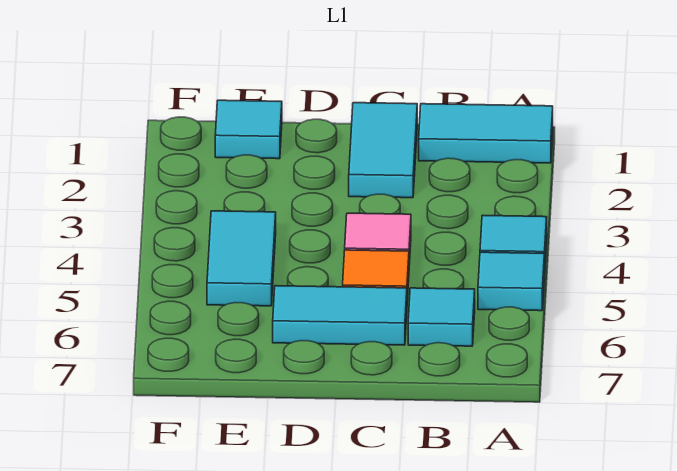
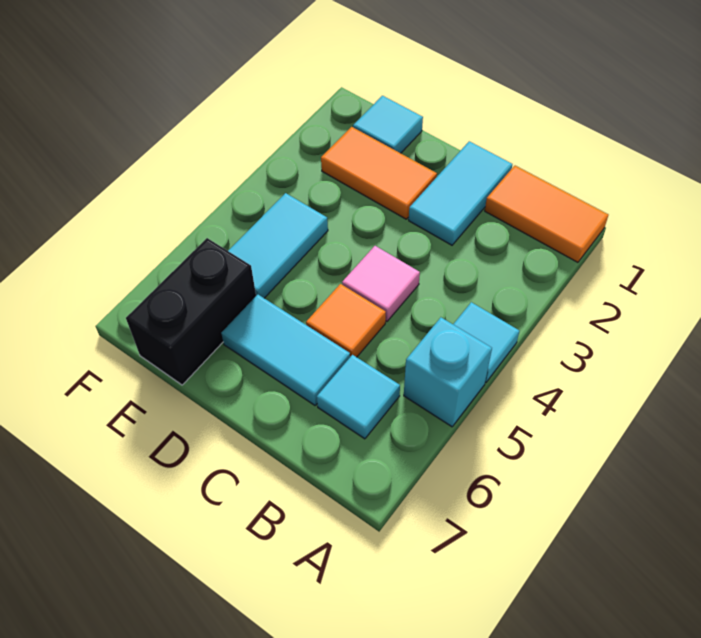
cyan 1x2 tile [419,104,553,163] -> orange 1x2 tile [485,166,608,262]
cyan 1x1 tile [478,252,544,311] -> cyan 1x1 brick [404,318,492,427]
none -> orange 1x2 tile [321,127,437,219]
none -> black 1x2 brick [126,238,256,385]

